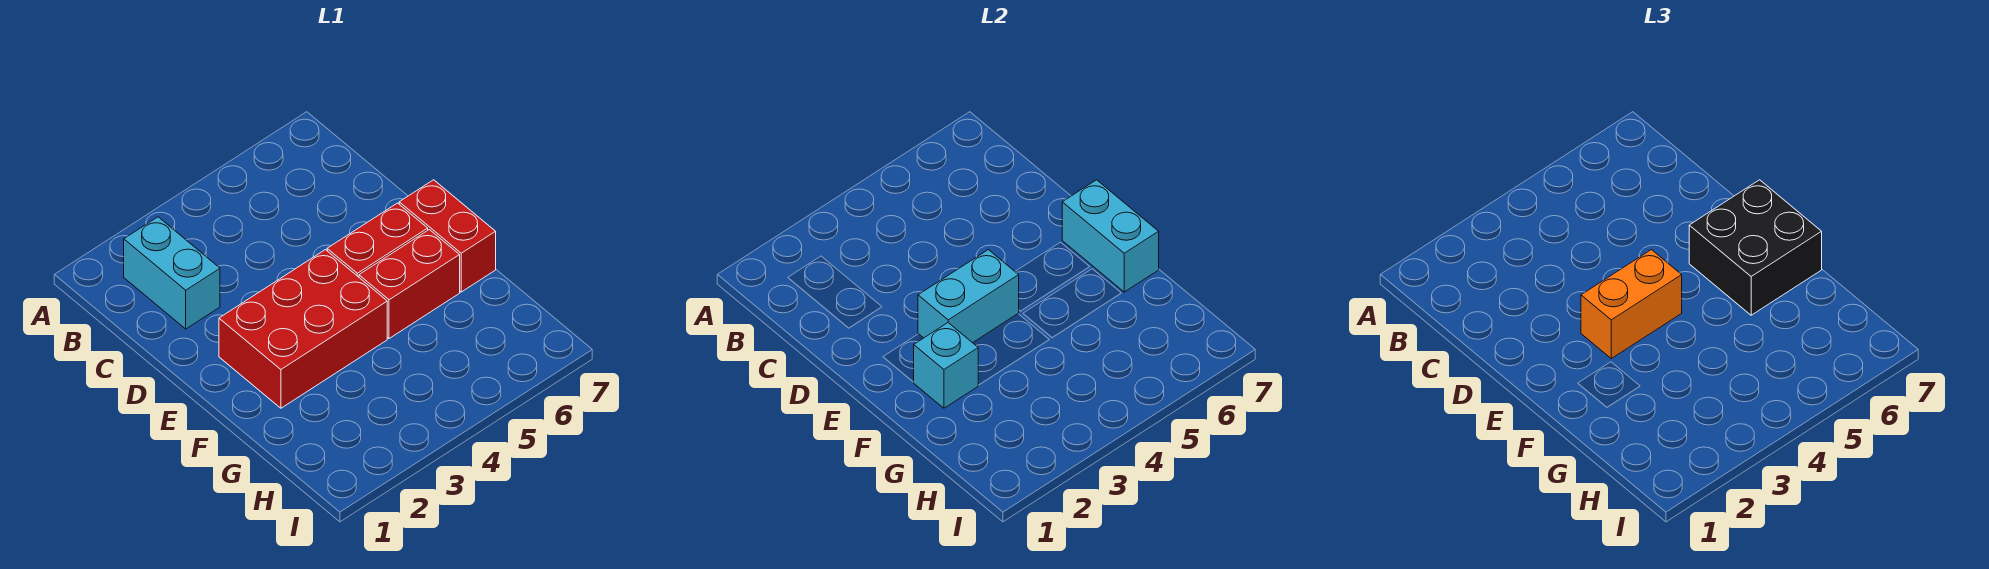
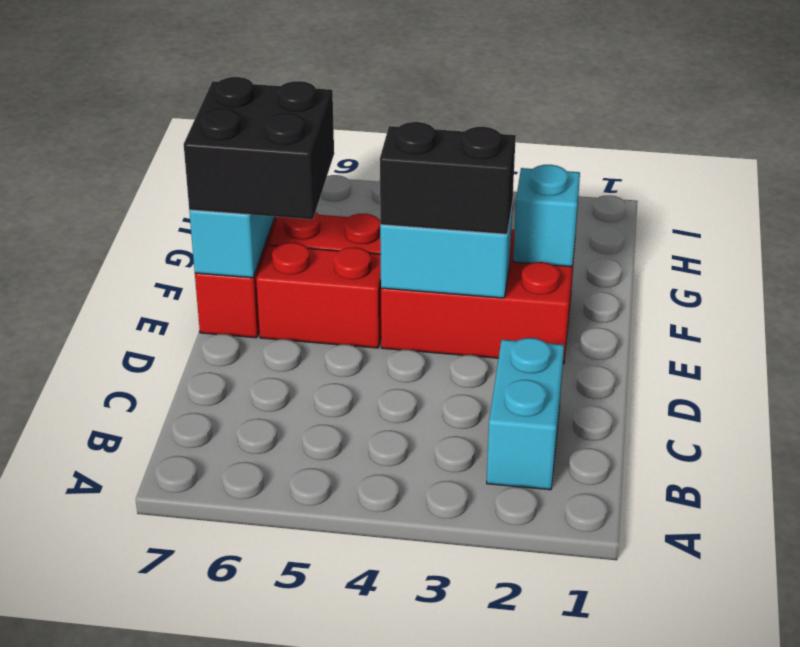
orange 1x2 brick [1581,250,1682,358] -> black 1x2 brick [380,122,516,234]

